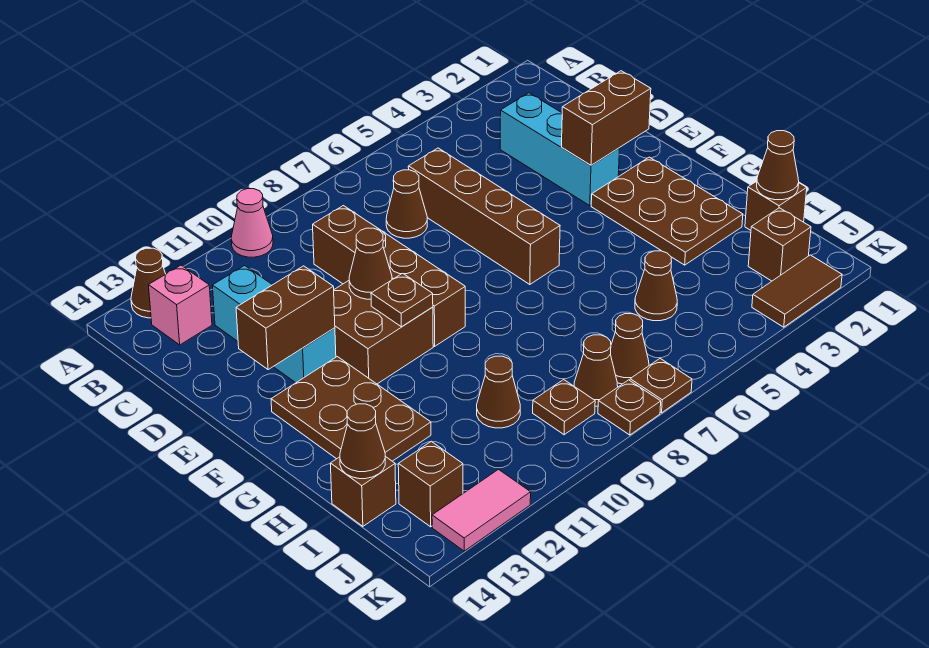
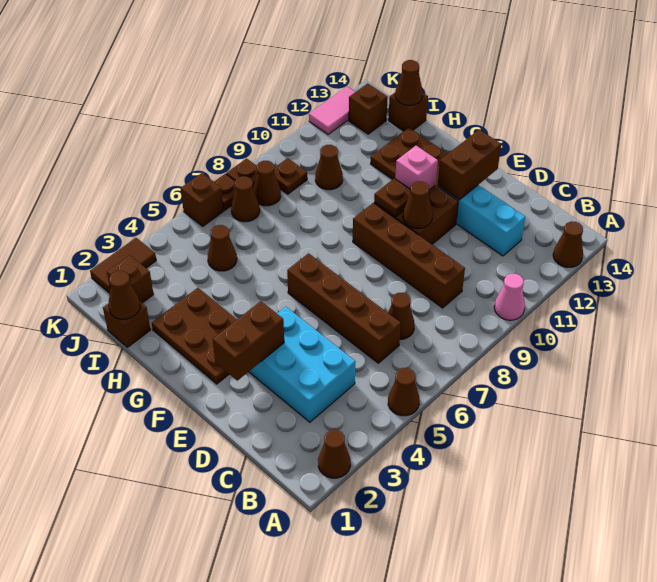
none -> brown 1x1 cone [318,430,351,478]
none -> brown 1x1 cone [388,368,420,416]
pink 1x1 brick [149,265,212,345] -> pink 1x1 brick moved to [395,146,438,190]
cyan 1x3 brick [500,93,620,205] -> cyan 2x3 brick [249,307,356,422]
none -> brown 1x1 brick [181,173,224,226]

